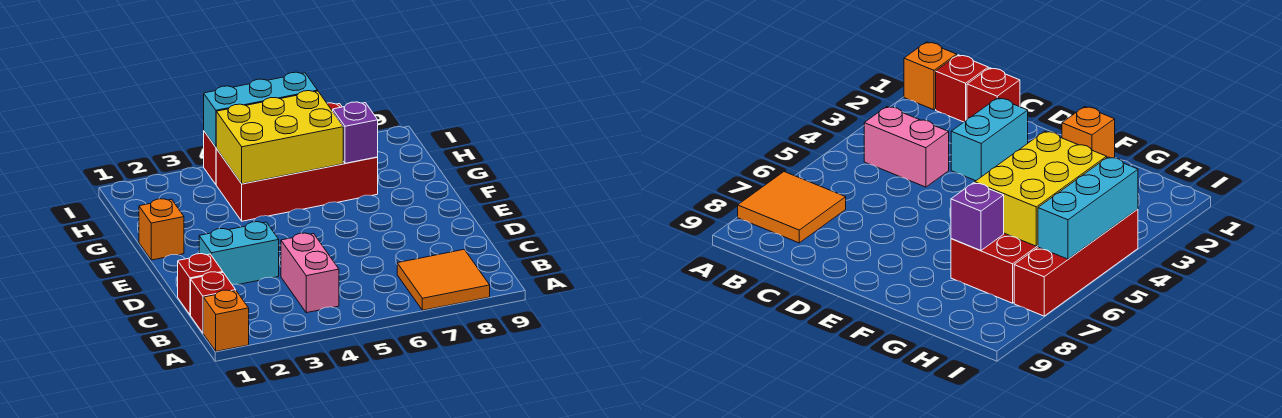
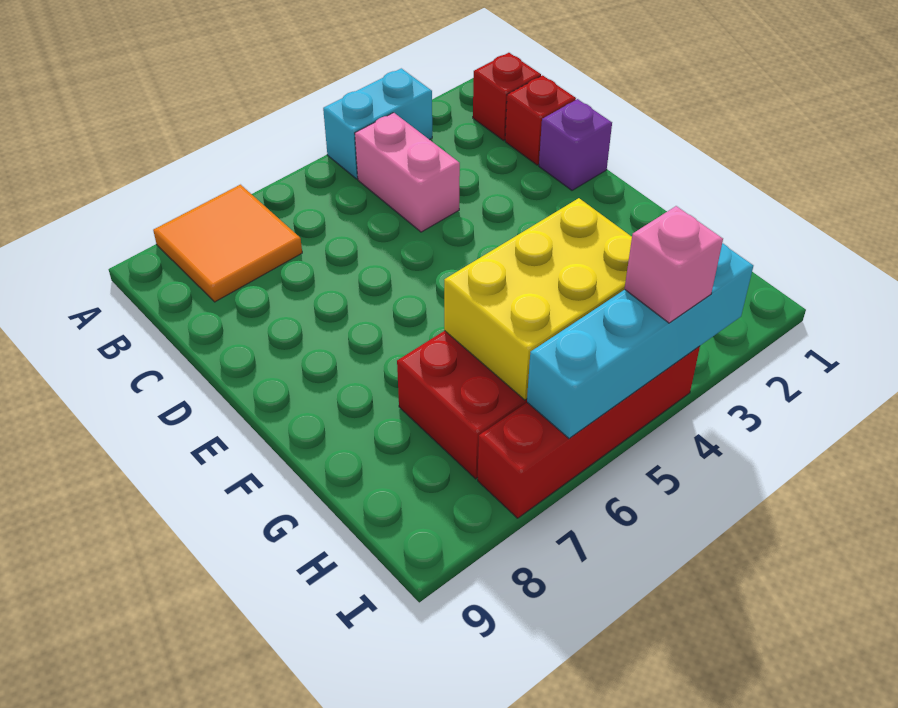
orange 1x1 brick [203,290,249,351] -> none
cyan 1x2 brick [199,222,279,285] -> cyan 1x2 brick moved to [323,68,432,179]
orange 1x1 brick [139,199,184,260] -> none
purple 1x1 brick [333,102,378,163] -> purple 1x1 brick moved to [539,99,612,190]
cyan 1x3 brick [204,72,318,147] -> cyan 1x4 brick [527,243,753,438]
none -> pink 1x1 brick [625,206,723,323]

